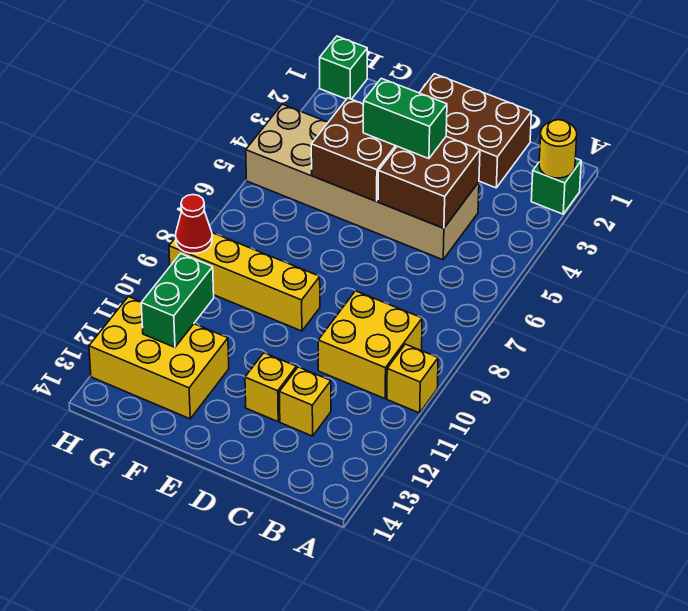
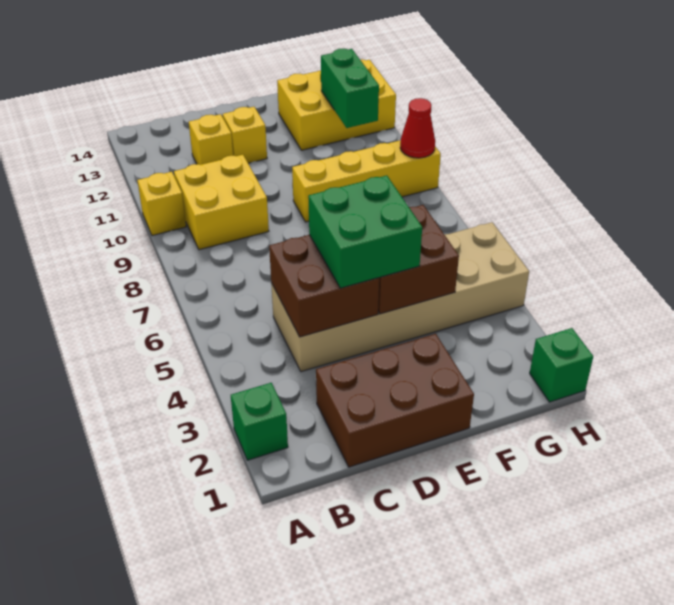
yellow 1x1 round brick [539,120,577,178] -> none
green 1x2 brick [363,78,447,159] -> green 2x2 brick [308,175,422,288]

